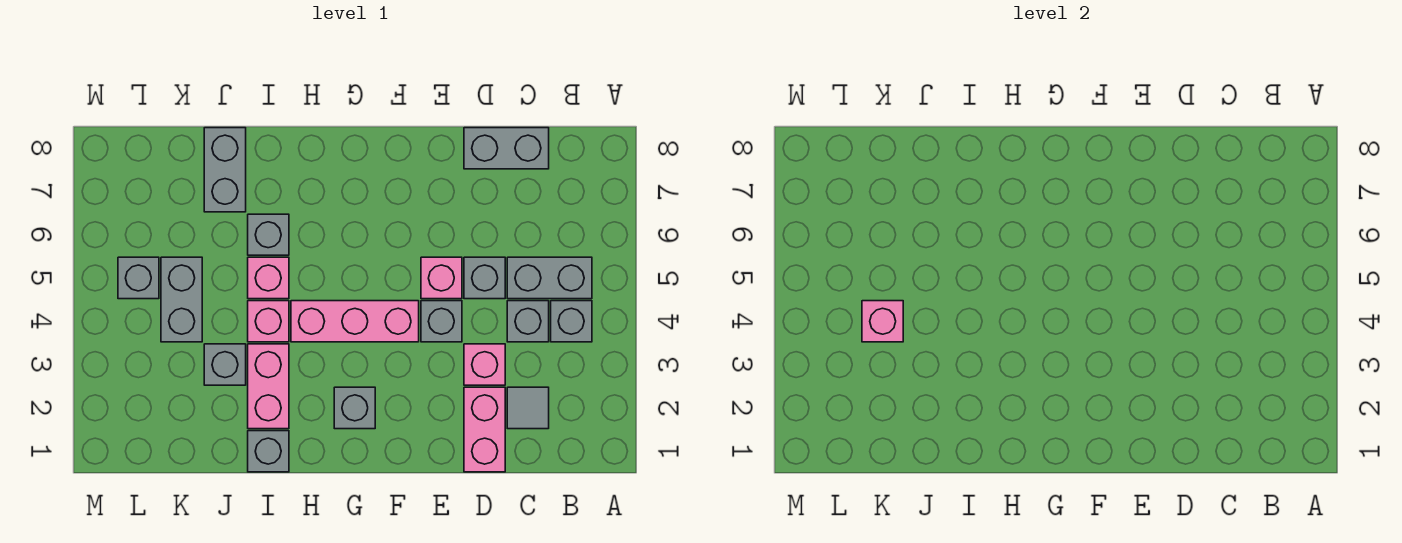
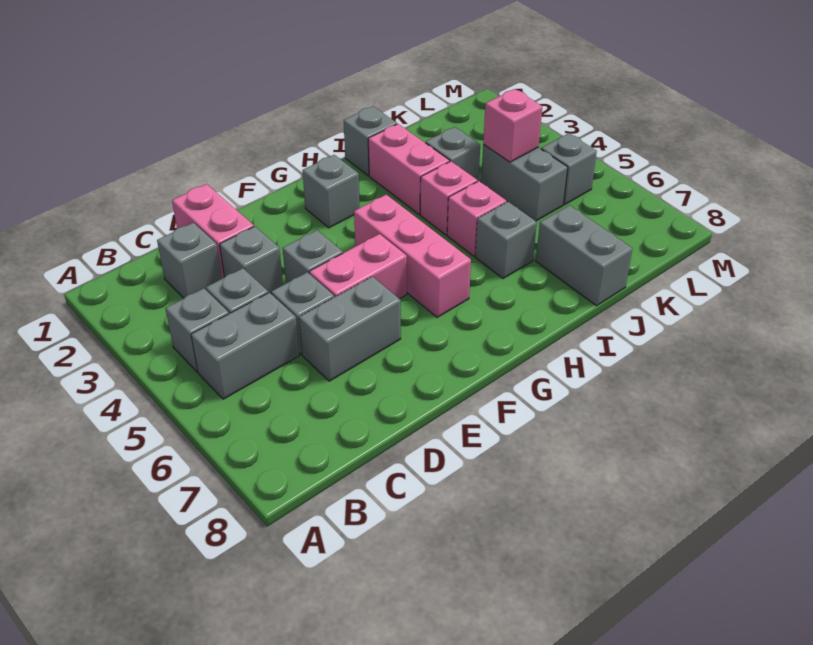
grey 1x1 tile [507,387,549,429] -> grey 1x1 brick [157,223,222,298]
grey 1x2 brick [464,128,549,169] -> grey 1x2 brick moved to [299,276,401,381]
pink 1x1 brick [464,344,505,385] -> grey 1x1 brick [220,226,283,293]
pink 1x1 brick [421,257,462,299] -> pink 1x2 brick [309,234,407,299]
pink 1x3 brick [291,301,419,342] -> pink 1x3 brick turned to [354,195,471,317]

